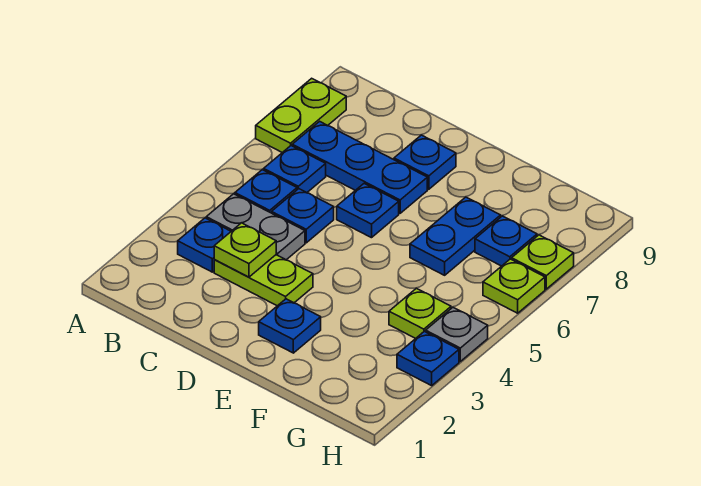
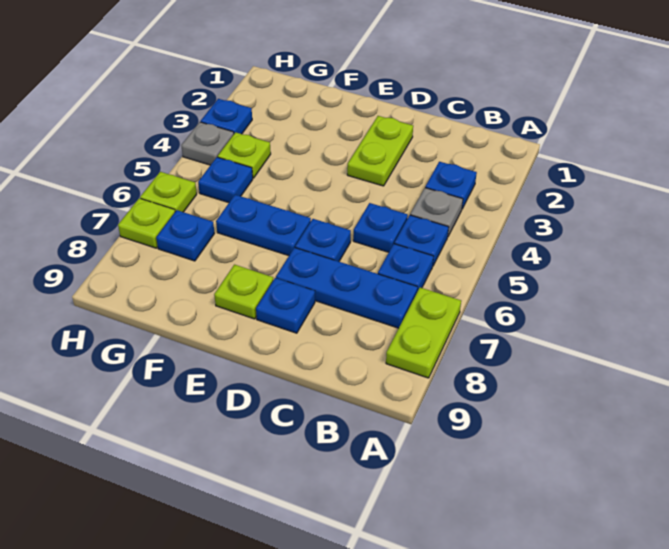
grey 1x2 plate [206,194,305,260] -> grey 1x1 plate [410,188,463,236]
lime 1x2 plate [214,255,313,306] -> lime 1x2 plate turned to [347,116,413,186]
lime 1x1 plate [214,223,276,277] -> lime 1x1 plate moved to [214,265,273,319]
blue 1x1 plate [259,299,321,353] -> blue 1x1 plate moved to [198,157,253,203]
blue 1x2 plate [410,197,501,275] -> blue 1x2 plate turned to [216,195,311,256]

